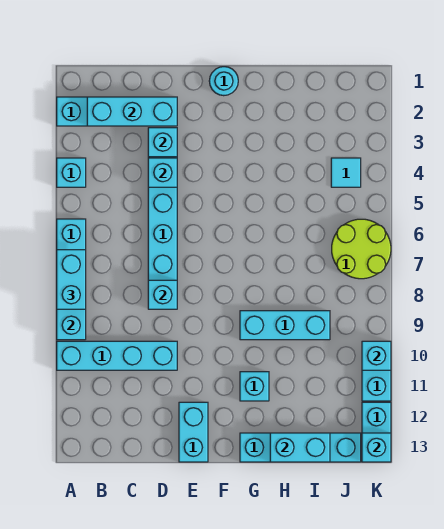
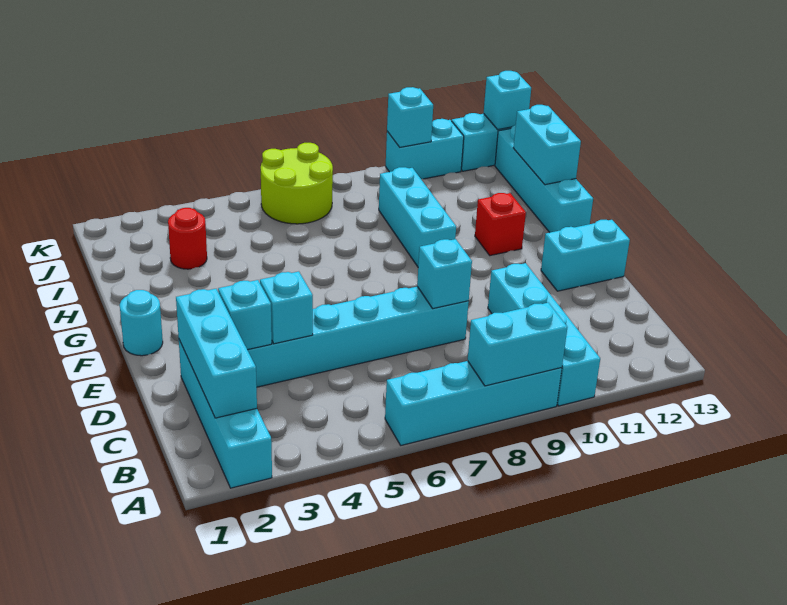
cyan 1x1 brick [57,158,86,187] -> none
cyan 1x2 brick [57,250,86,309] -> none
cyan 1x1 brick [240,372,269,401] -> red 1x1 brick [475,193,526,256]
none -> red 1x1 round brick [168,208,207,269]
cyan 1x1 tile [331,158,361,187] -> none

